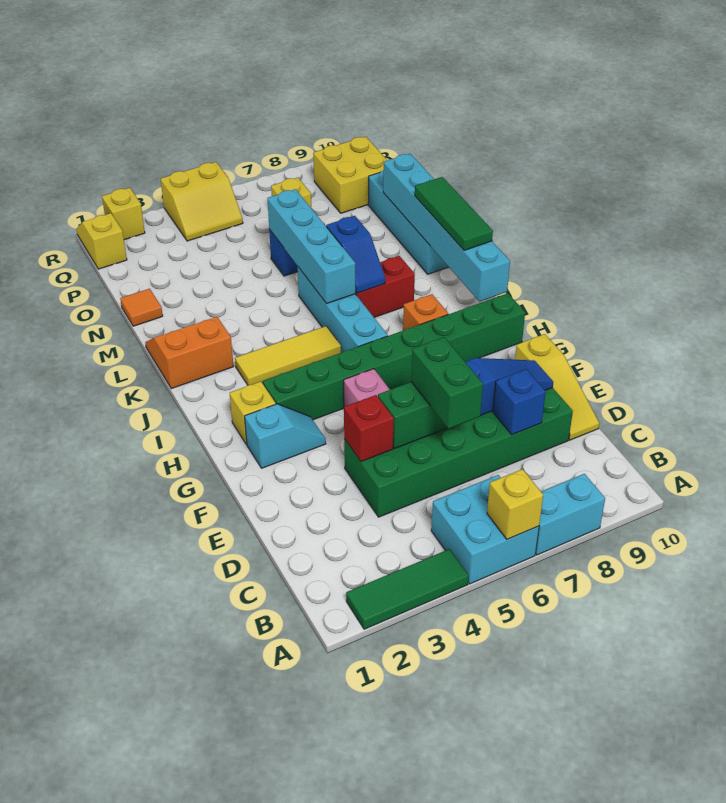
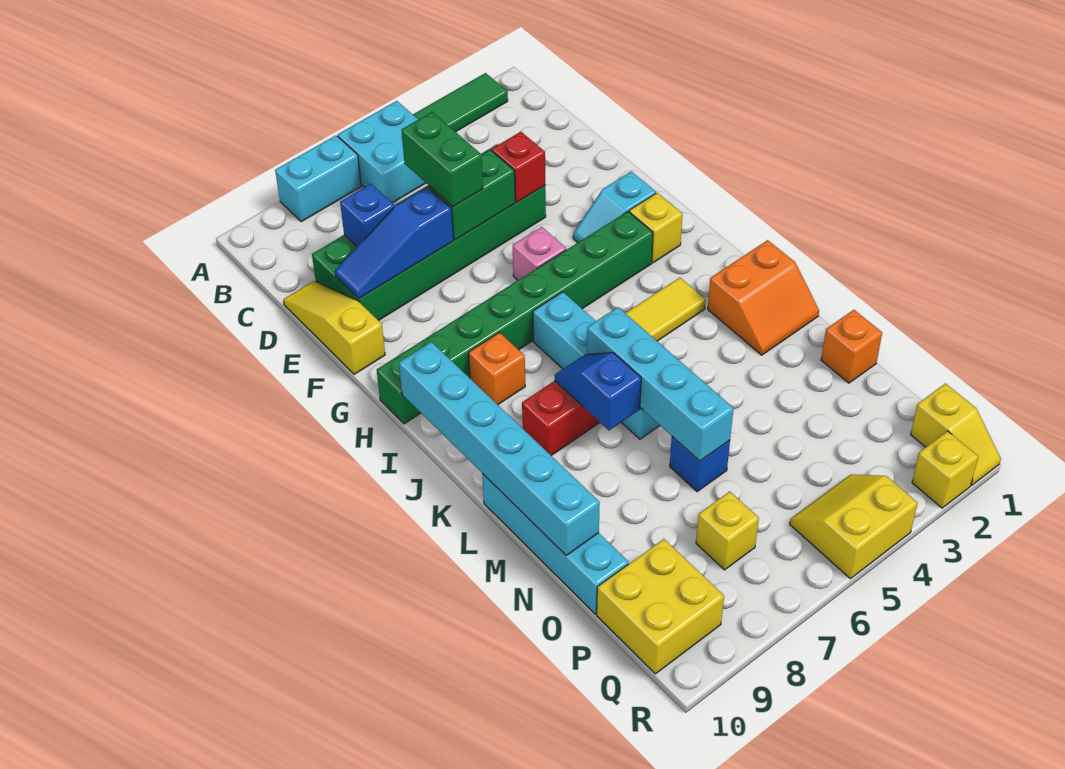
yellow 1x1 brick [487,469,543,539] -> none
green 1x3 tile [415,177,493,250] -> none
orange 1x1 tile [120,289,163,326] -> orange 1x1 brick [821,310,882,383]

